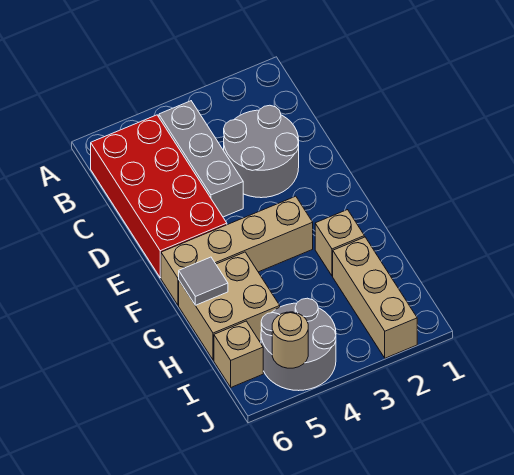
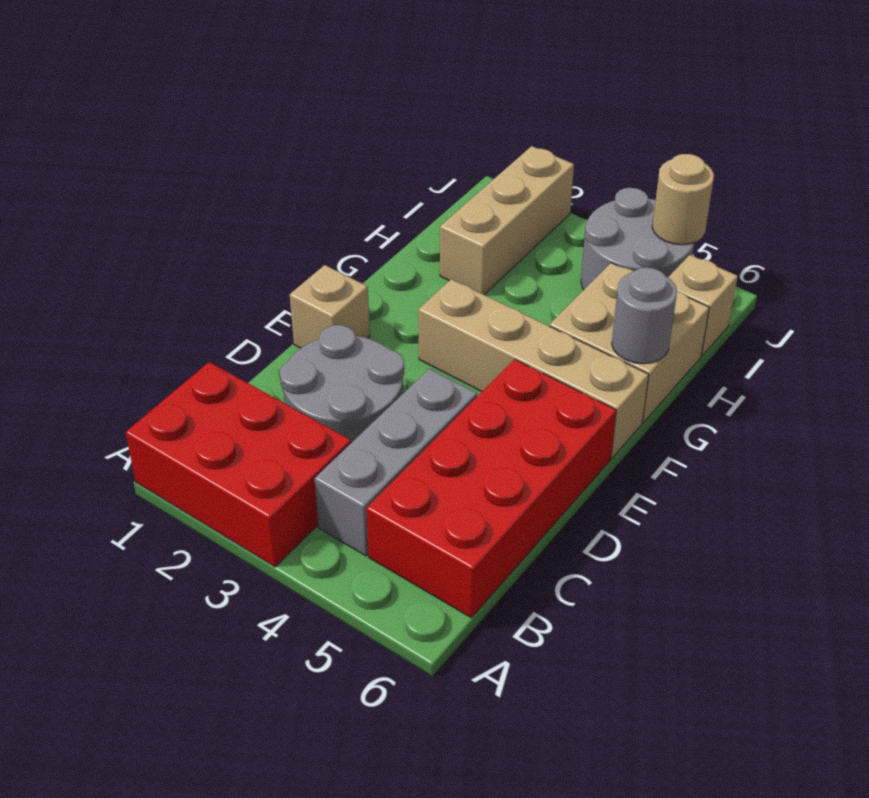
none -> red 2x3 brick [126,362,351,567]
tan 1x1 brick [315,210,364,276] -> tan 1x1 brick moved to [290,265,370,348]
grey 1x1 tile [179,257,228,305] -> grey 1x1 round brick [612,268,677,364]

